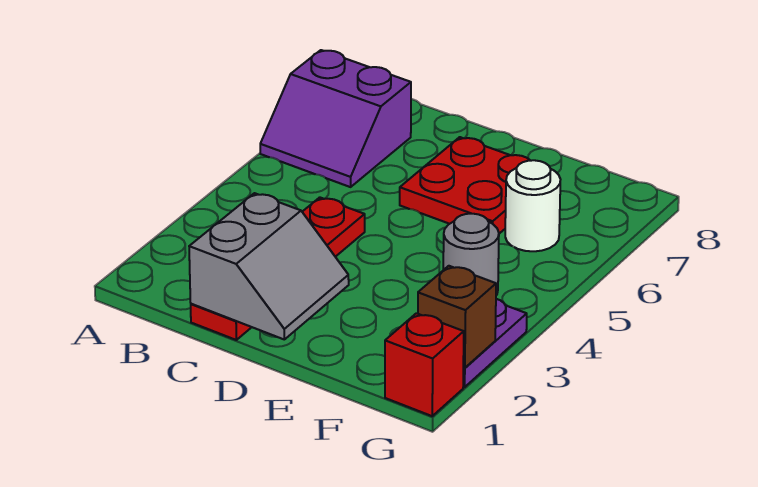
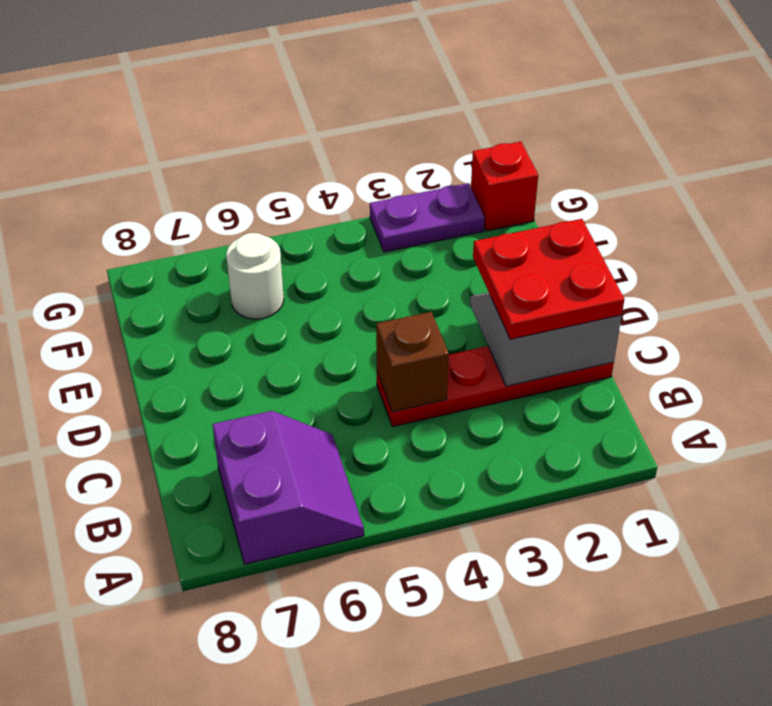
red 2x2 plate [400,137,530,234] -> red 2x2 plate moved to [473,219,624,339]
grey 1x1 round brick [443,214,499,295] -> none
brown 1x1 brick [418,266,496,368] -> brown 1x1 brick moved to [376,312,449,412]

